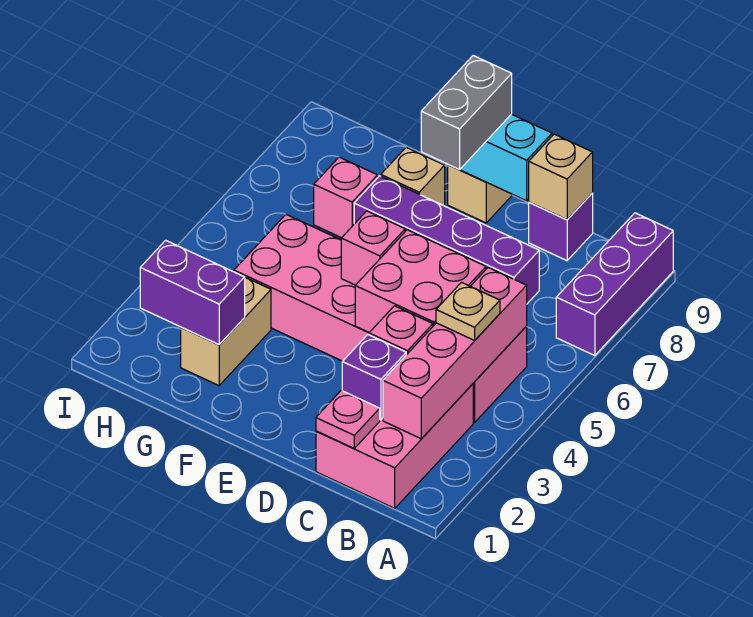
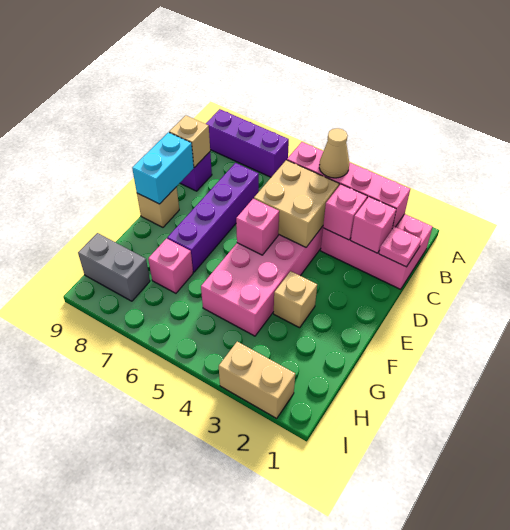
tan 1x1 plate [436,282,500,340] -> tan 1x1 cone [319,128,349,178]
purple 1x1 brick [342,335,406,420] -> pink 1x1 brick [351,197,396,253]
pink 2x2 brick [355,230,486,332] -> tan 2x2 brick [254,160,339,247]
grey 1x2 brick [421,56,512,170] -> grey 1x2 brick moved to [78,233,150,301]
tan 1x1 brick [381,147,445,206] -> tan 1x1 brick moved to [274,271,317,328]
tan 1x2 brick [181,278,271,386] -> tan 1x2 brick moved to [219,342,295,418]
purple 1x2 brick [140,240,245,344] -> none

